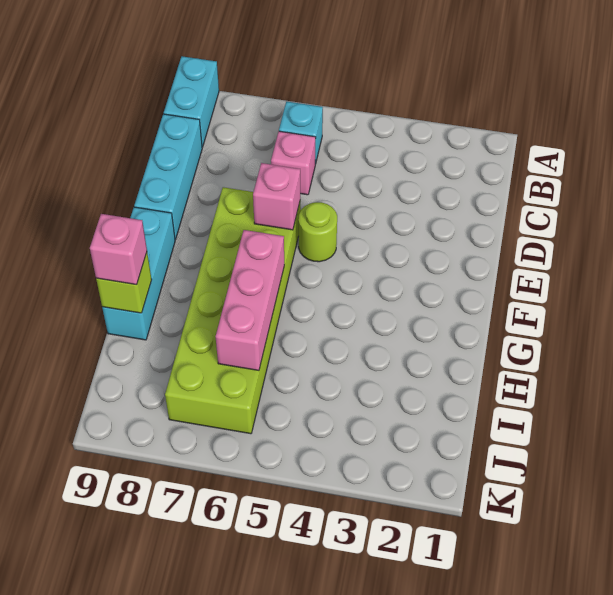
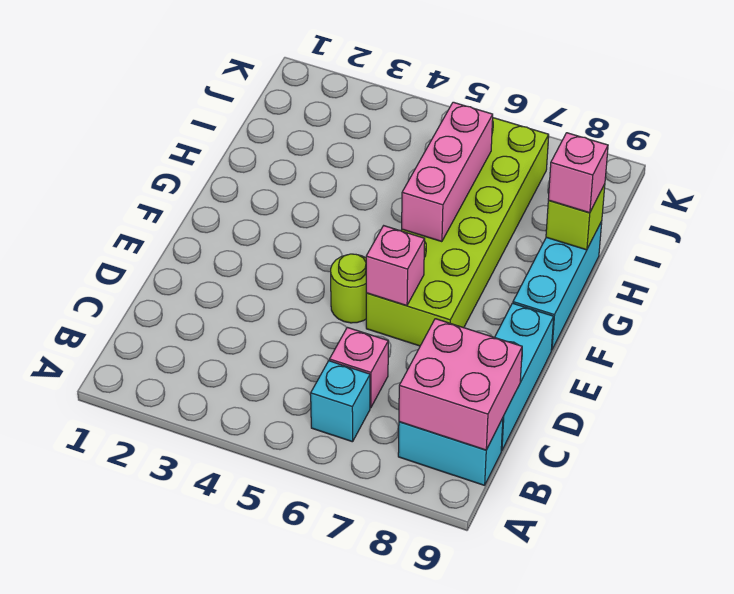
cyan 1x2 brick [164,56,219,147] -> cyan 1x2 brick turned to [398,418,503,485]
none -> pink 2x2 brick [399,319,522,450]

